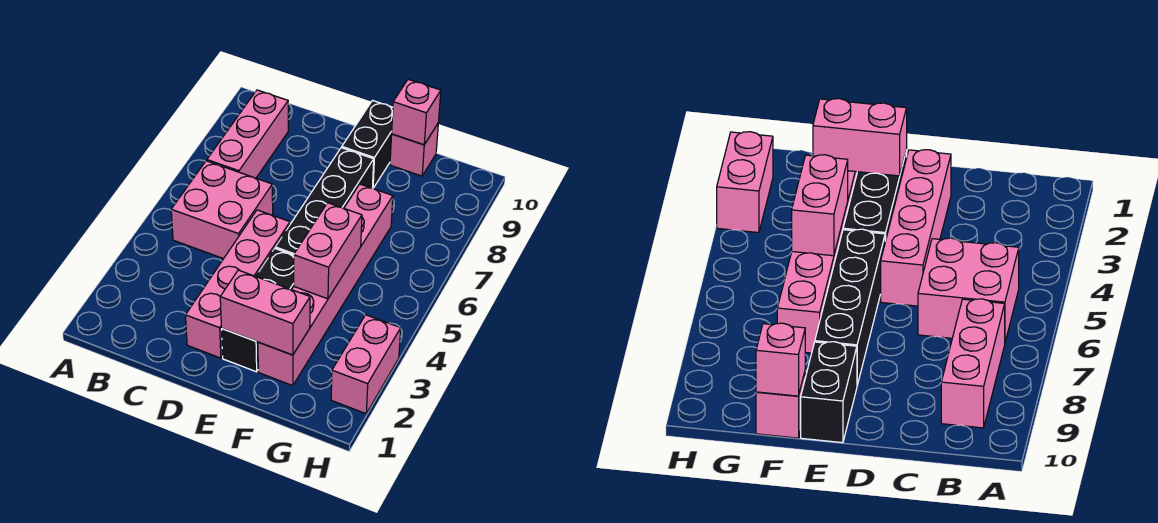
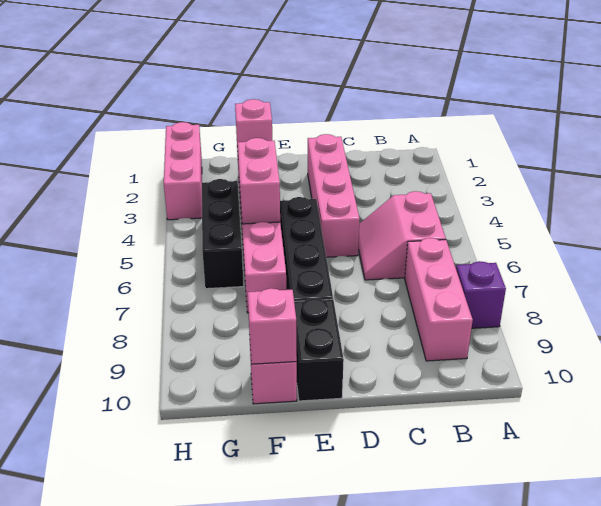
none -> purple 1x1 brick [456,261,506,328]
pink 2x2 brick [171,161,273,259] -> pink 2x2 slope [358,191,446,280]
black 1x3 brick [222,248,294,372] -> black 1x3 brick moved to [202,179,244,289]
pink 1x2 brick [220,270,310,355] -> pink 1x1 brick [235,99,272,152]
pink 1x2 brick [331,315,401,414] -> pink 1x3 brick [164,122,202,220]

